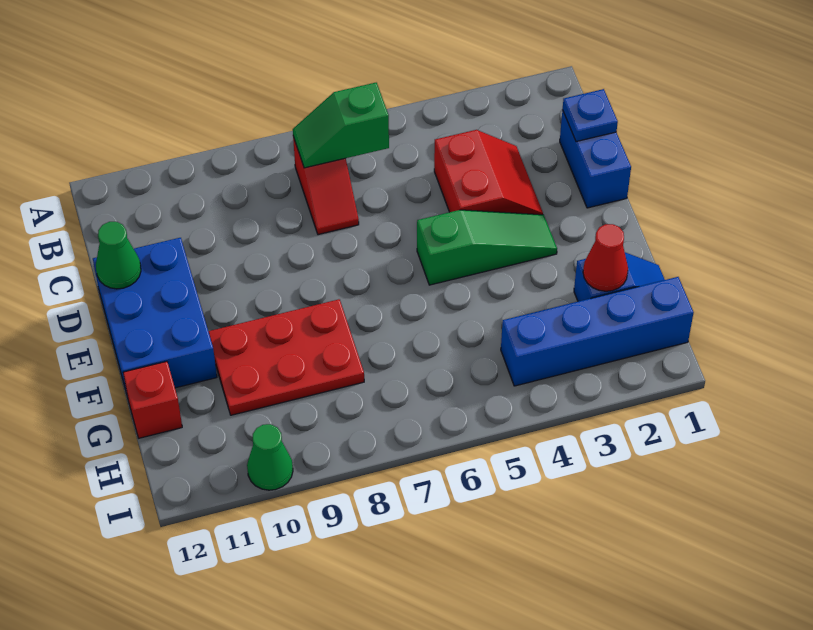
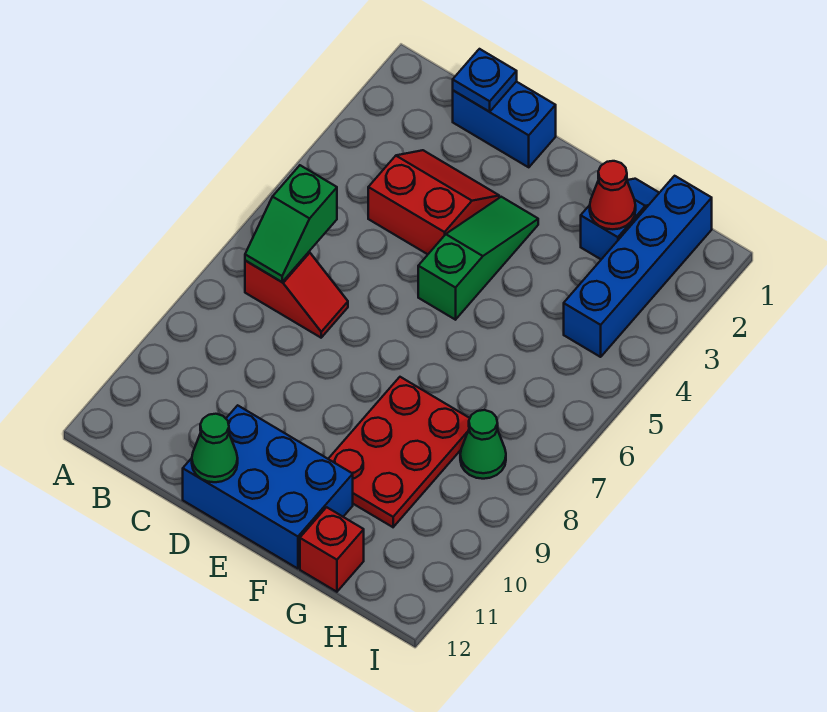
green 1x1 cone [247,424,293,490] -> green 1x1 cone moved to [460,410,506,479]

